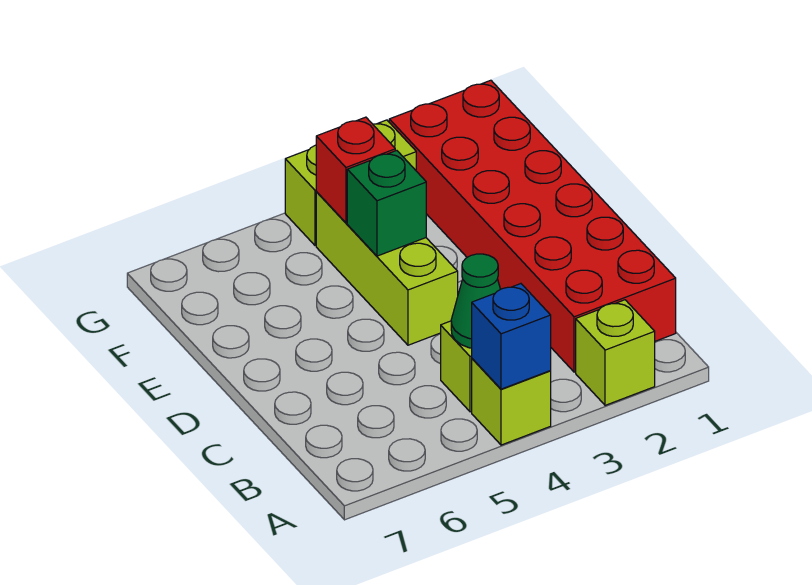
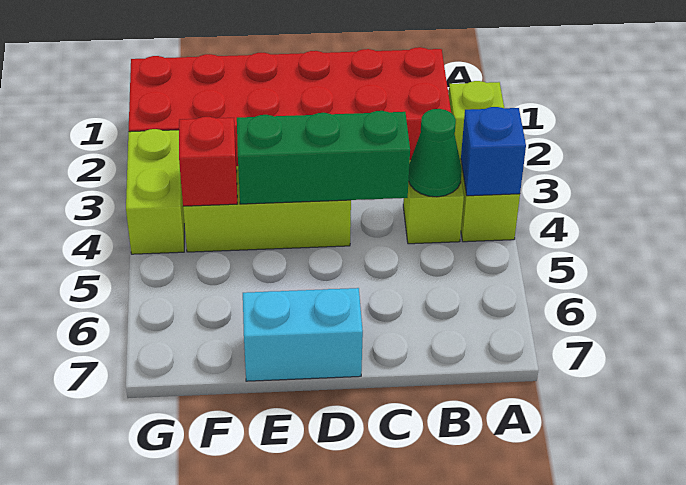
none -> cyan 1x2 brick [243,288,363,381]
green 1x1 brick [347,151,426,256] -> green 1x3 brick [237,111,410,204]

